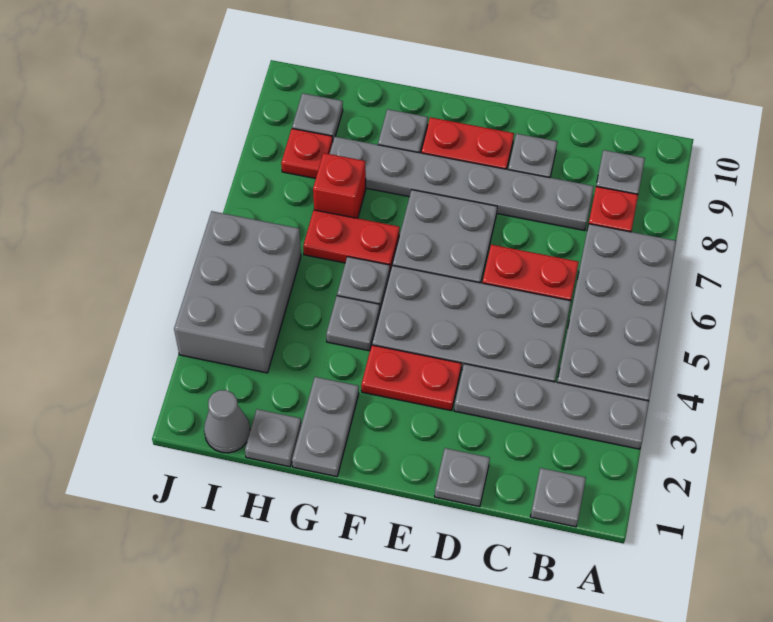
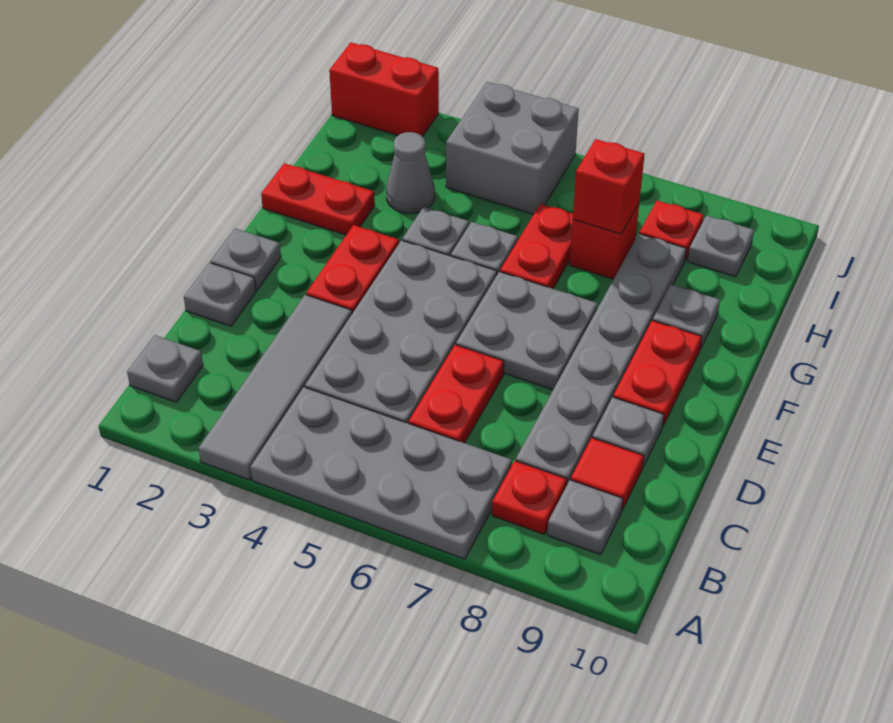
grey 1x4 plate [454,364,649,449] -> grey 1x4 tile [199,295,352,480]
none -> red 1x1 tile [571,438,644,510]
grey 1x2 plate [292,377,359,477] -> red 1x2 plate [261,163,375,235]
grey 1x1 plate [245,409,301,467] -> grey 1x1 plate moved to [210,228,281,290]
none -> red 1x1 brick [573,139,645,234]
grey 1x1 cone [204,390,250,453] -> grey 1x1 cone moved to [386,132,435,214]
grey 2x3 brick [174,211,301,373] -> grey 2x2 brick [446,82,579,214]
none -> red 1x2 brick [329,42,439,137]

